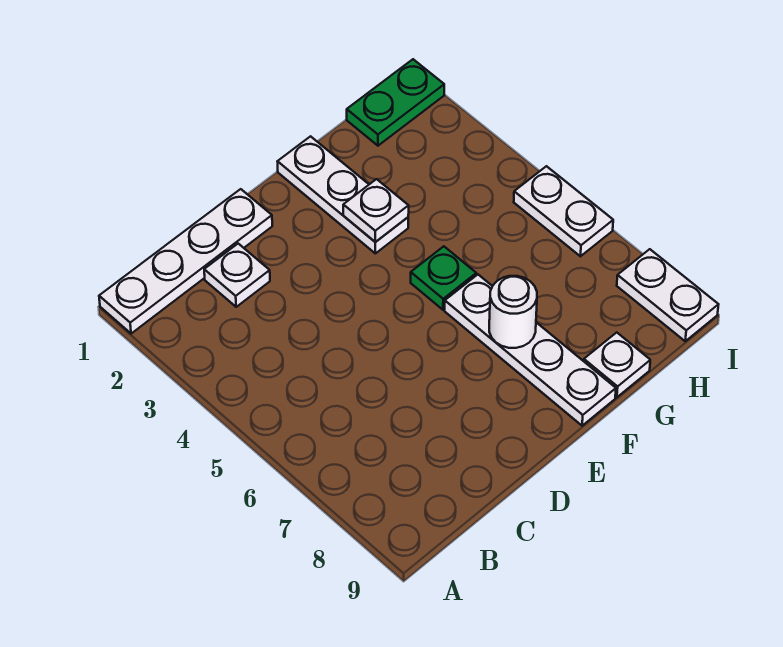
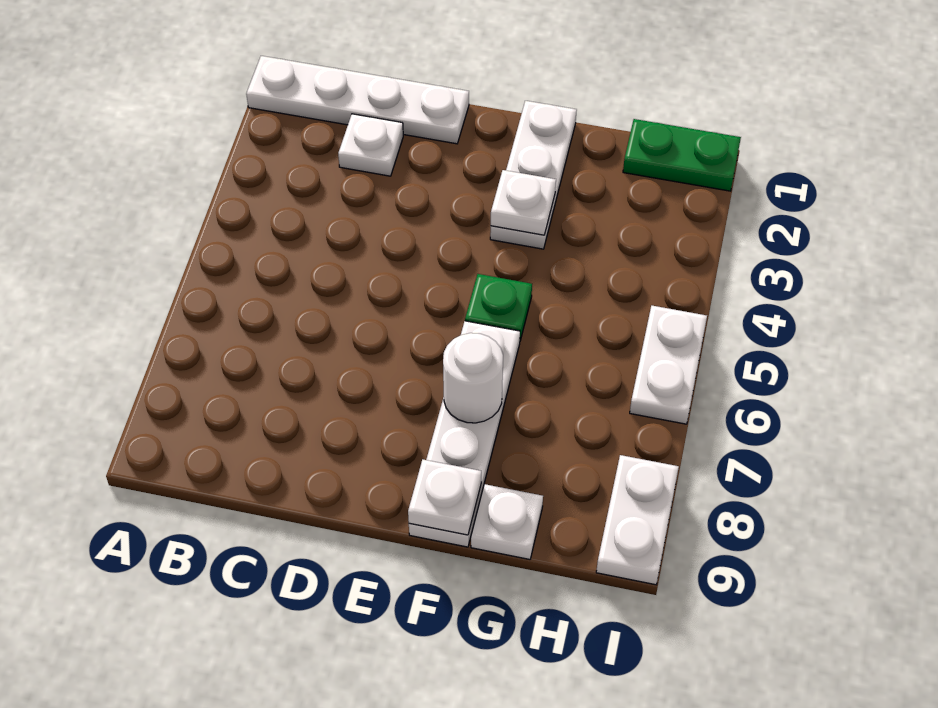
none -> white 1x1 plate [408,459,481,535]

